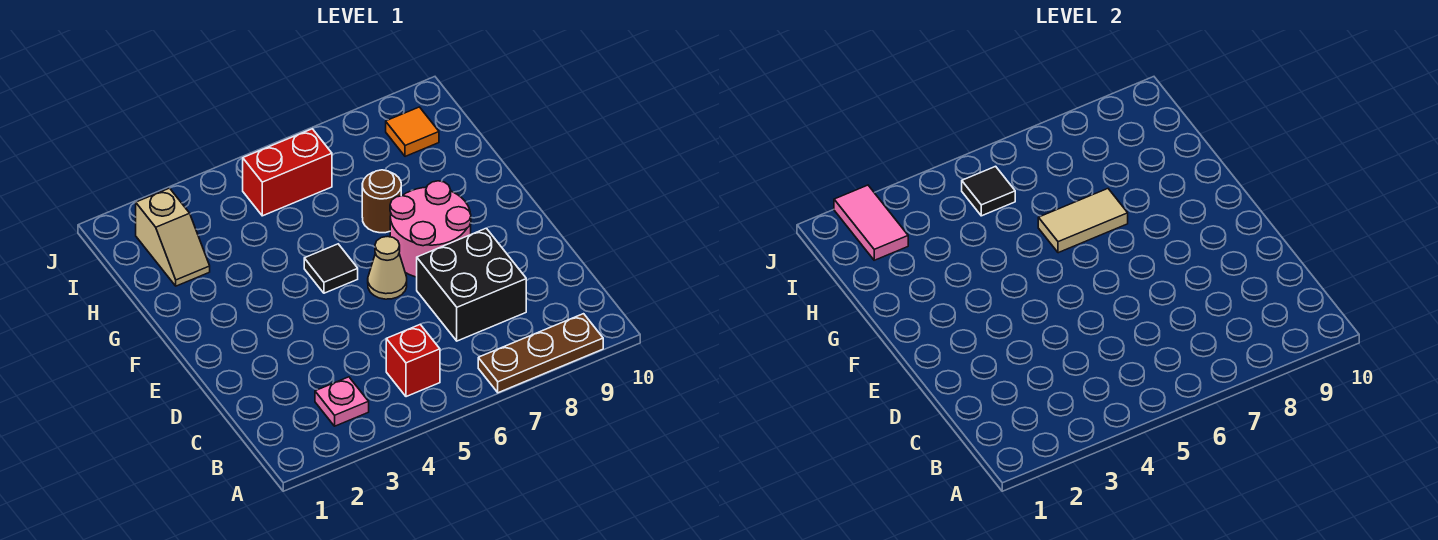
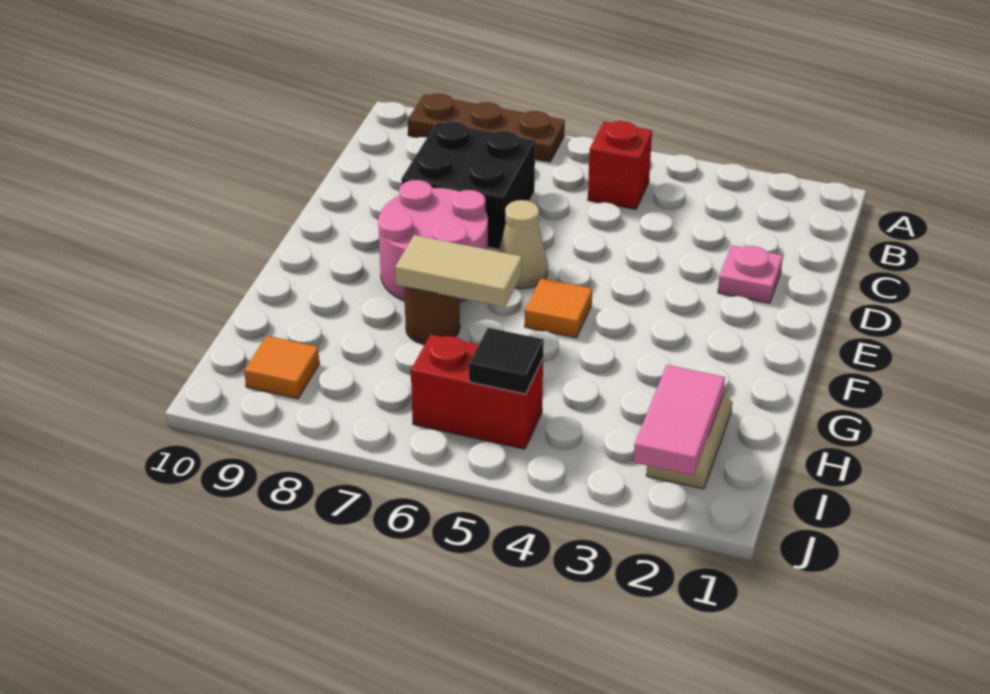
pink 1x1 plate [315,377,369,426] -> pink 1x1 plate moved to [718,245,783,303]
black 1x1 tile [304,244,358,293] -> orange 1x1 tile [525,278,592,338]

